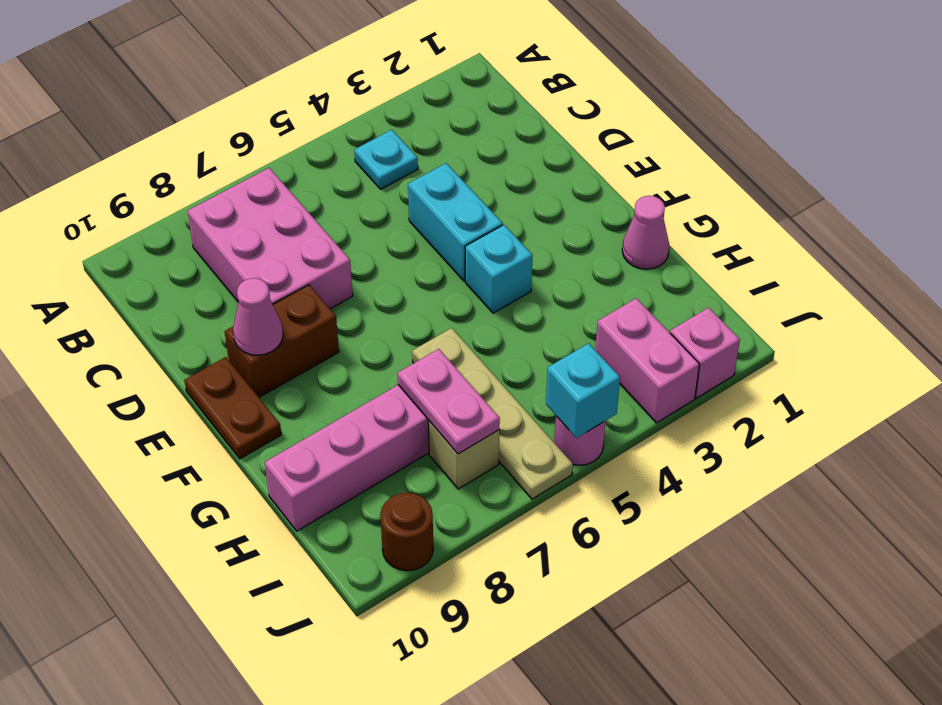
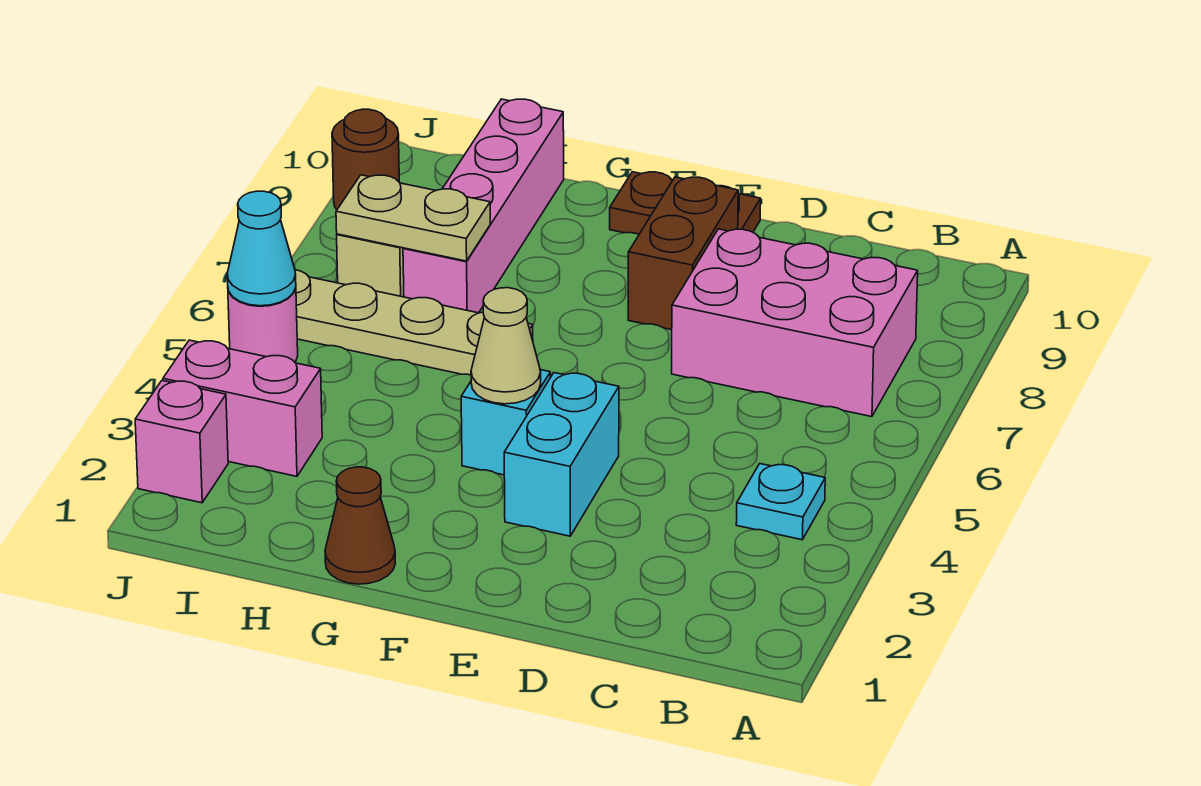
cyan 1x2 brick [408,163,503,281] -> cyan 1x2 brick turned to [504,373,619,536]
pink 1x1 cone [233,278,283,355] -> none
none -> tan 1x1 cone [471,288,541,404]
pink 1x1 cone [622,196,669,269] -> brown 1x1 cone [325,467,395,584]
pink 1x2 plate [398,349,500,454] -> tan 1x2 plate [336,175,490,261]
cyan 1x1 brick [546,343,620,438] -> cyan 1x1 cone [227,191,296,306]

